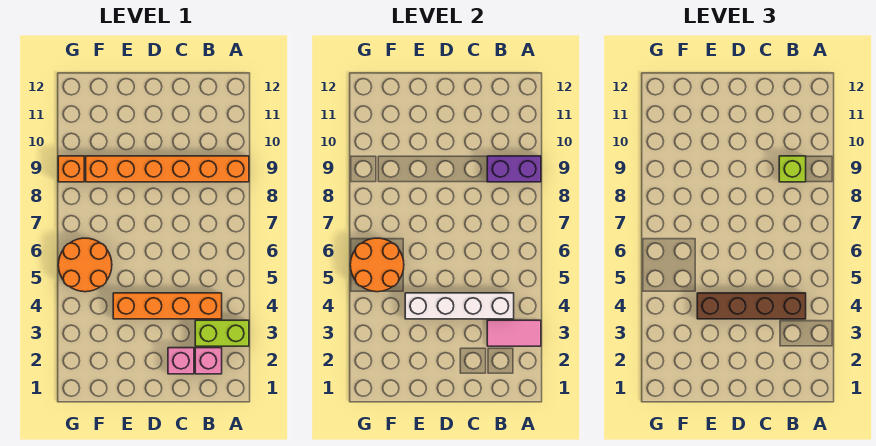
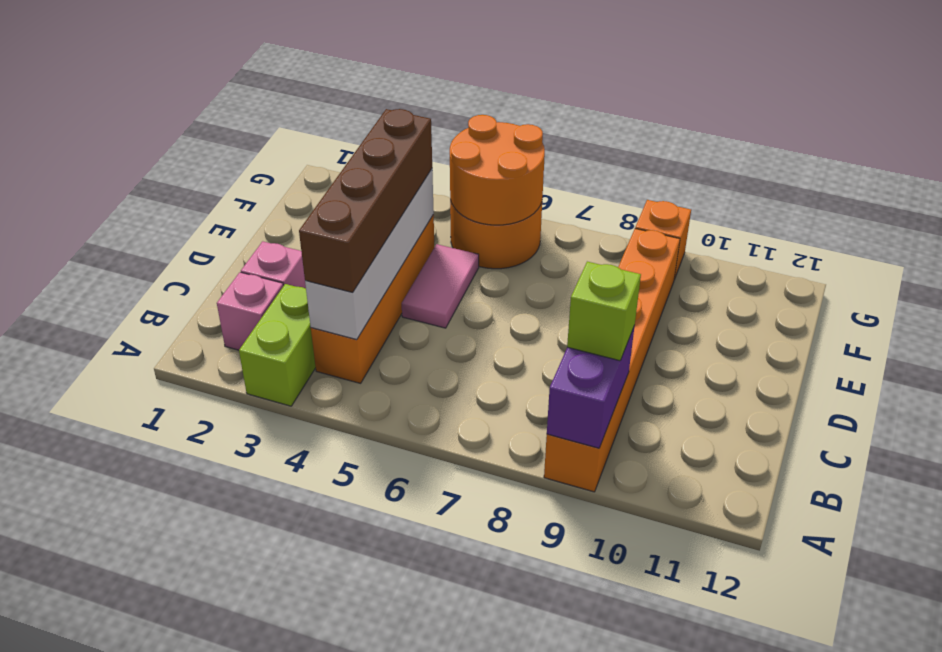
pink 1x2 tile [487,320,541,346] -> pink 1x2 tile moved to [402,244,479,328]

